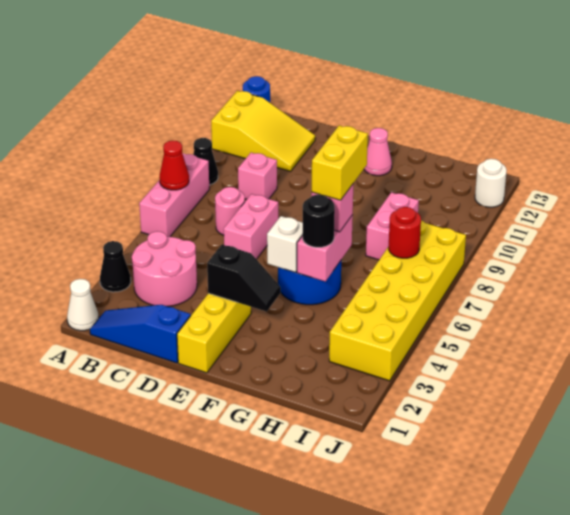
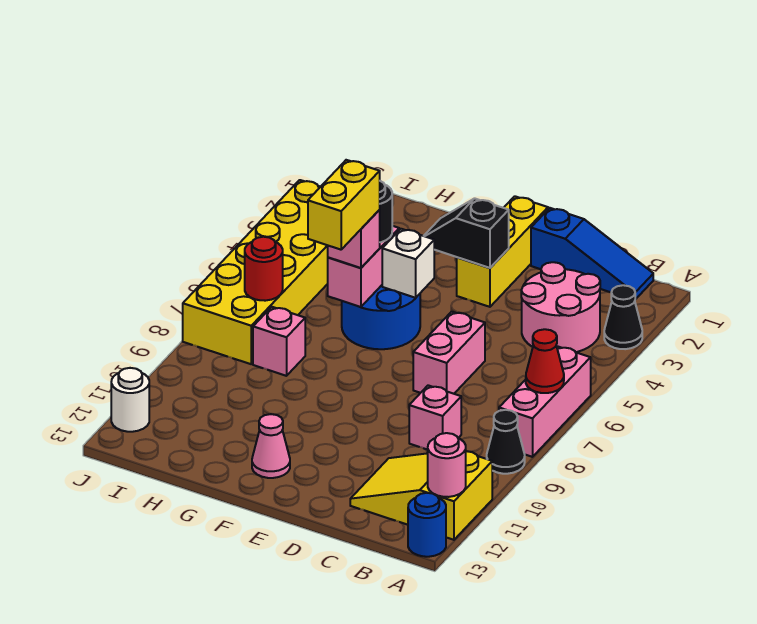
white 1x1 cone [67,279,99,331] -> none
pink 1x1 round brick [215,187,245,235] -> pink 1x1 round brick moved to [428,433,466,497]
pink 1x2 brick [366,192,419,260] -> pink 1x1 brick [253,307,305,376]

